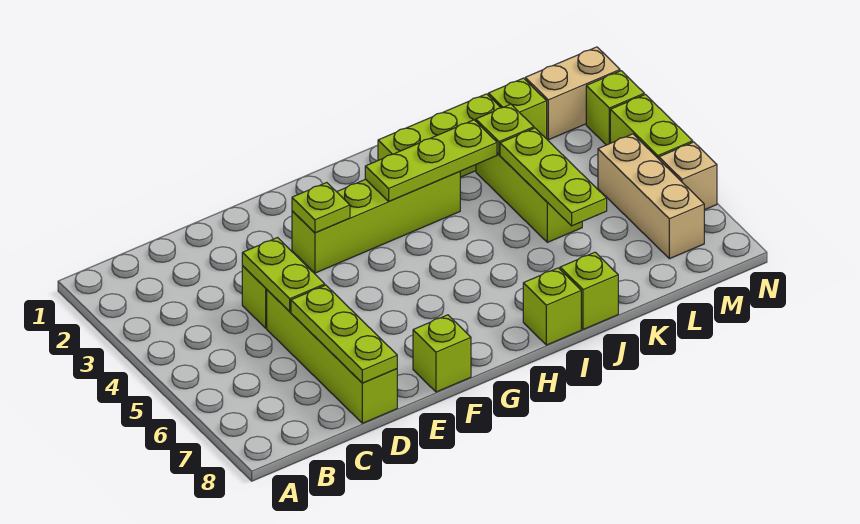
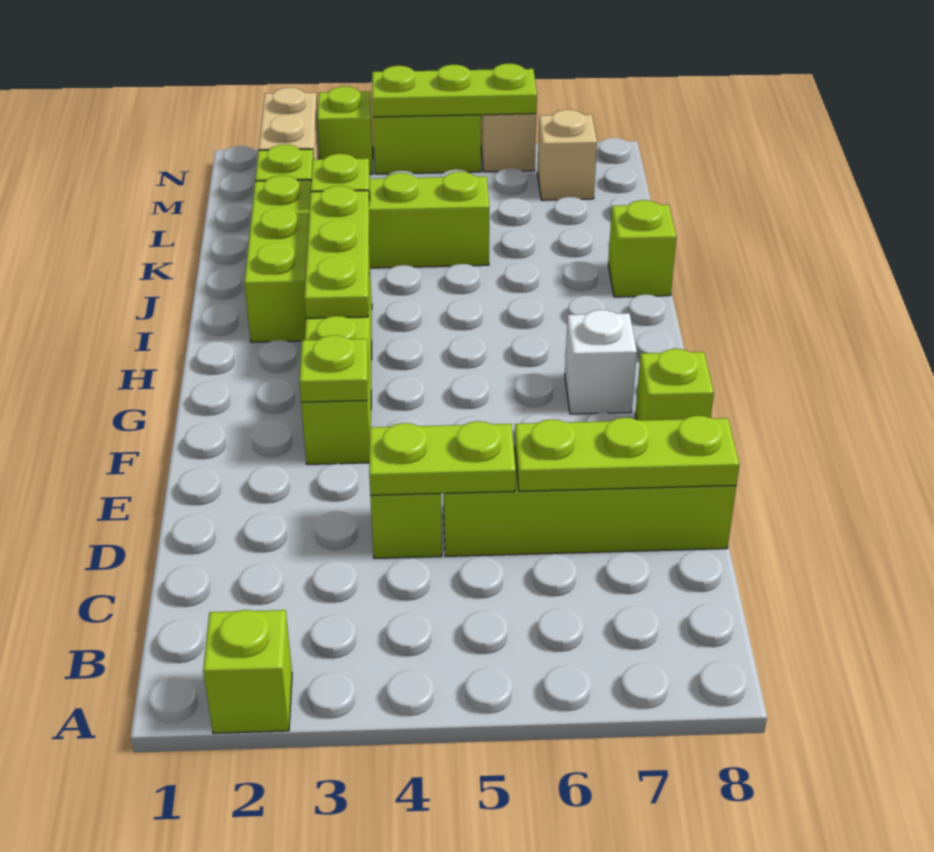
none -> white 1x1 brick [565,310,637,414]
lime 1x1 brick [523,268,581,345] -> lime 1x1 brick moved to [203,610,292,733]
lime 1x3 plate [500,128,607,226] -> lime 1x3 plate moved to [372,63,537,117]
tan 1x3 brick [598,134,704,259] -> tan 1x1 brick [538,110,597,200]

